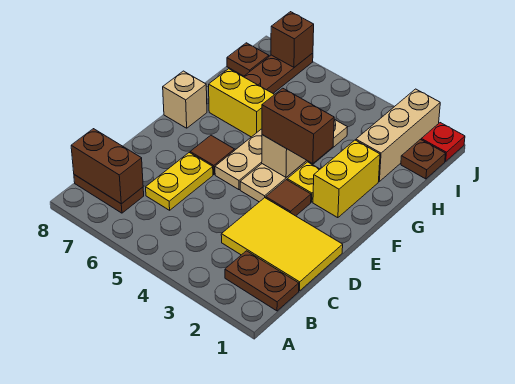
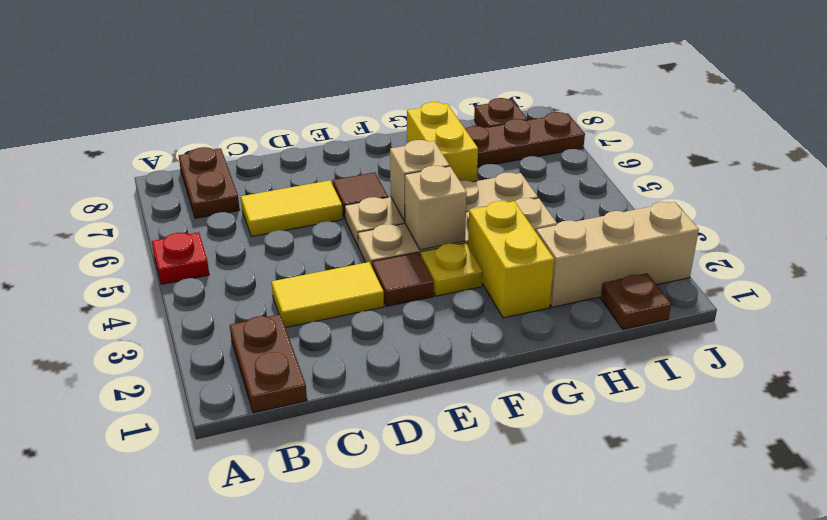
brown 1x2 brick [71,129,143,204] -> none
yellow 2x3 tile [221,198,343,291] -> yellow 1x2 tile [272,262,384,328]
yellow 1x2 plate [146,153,213,210] -> yellow 1x2 tile [241,180,343,236]
yellow 1x2 brick [313,140,380,218] -> yellow 1x2 brick turned to [468,201,554,318]
brown 1x2 brick [262,88,334,163] -> none
tan 1x1 brick [163,71,207,128] -> tan 1x1 brick moved to [390,140,450,222]
red 1x1 plate [421,123,465,161] -> red 1x1 plate moved to [152,232,209,285]
brown 1x1 brick [271,12,314,67] -> none

